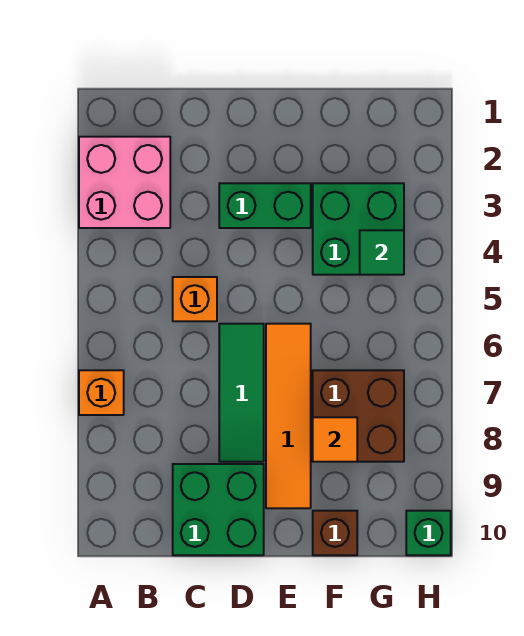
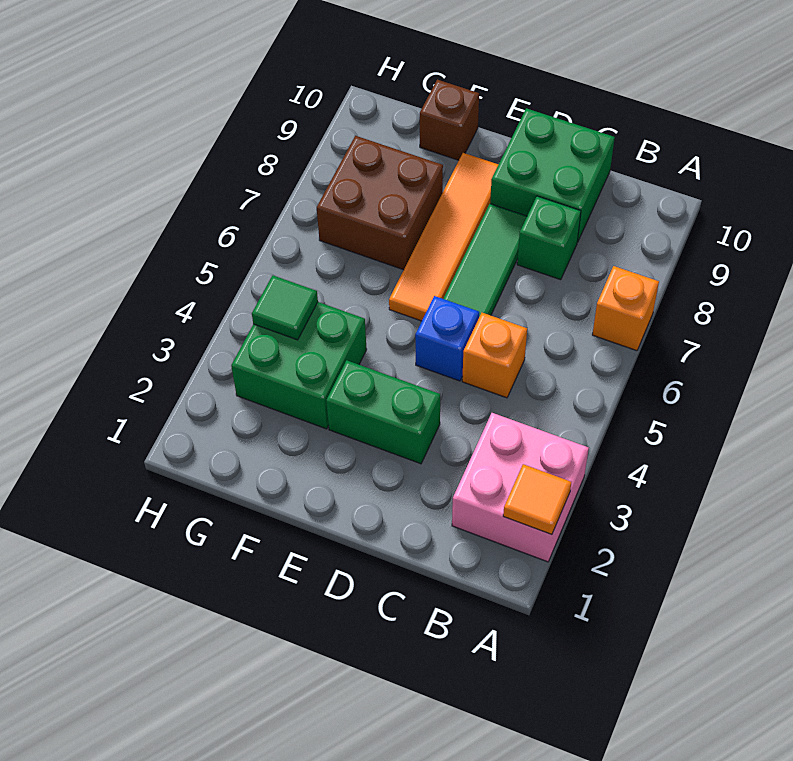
none -> blue 1x1 brick [415,296,479,381]
orange 1x1 tile [313,417,357,462] -> orange 1x1 tile moved to [503,464,571,535]
green 1x1 brick [406,511,451,555] -> green 1x1 brick moved to [517,196,581,280]

